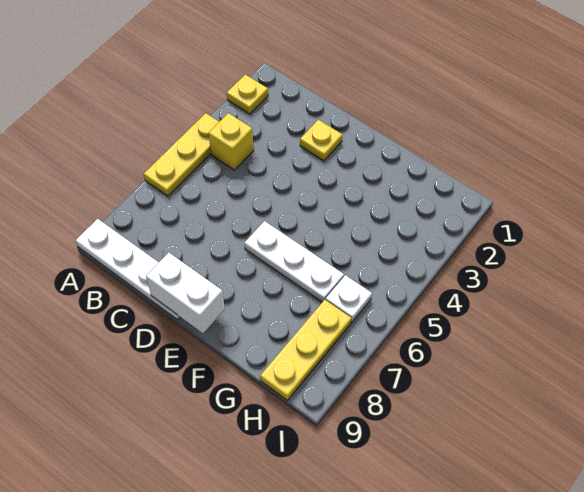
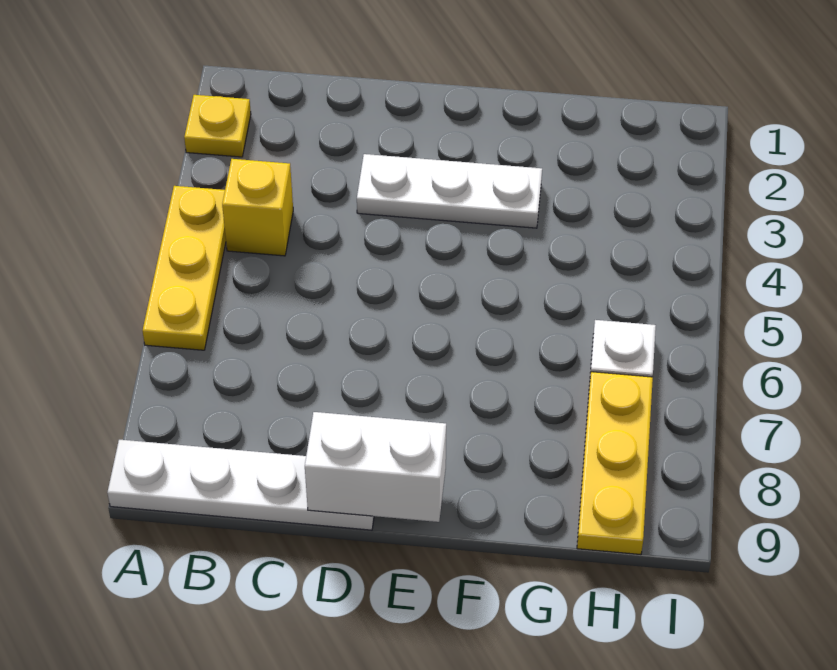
yellow 1x1 plate [300,120,342,161] -> none
white 1x3 plate [244,221,344,302] -> white 1x3 plate moved to [357,154,542,228]

